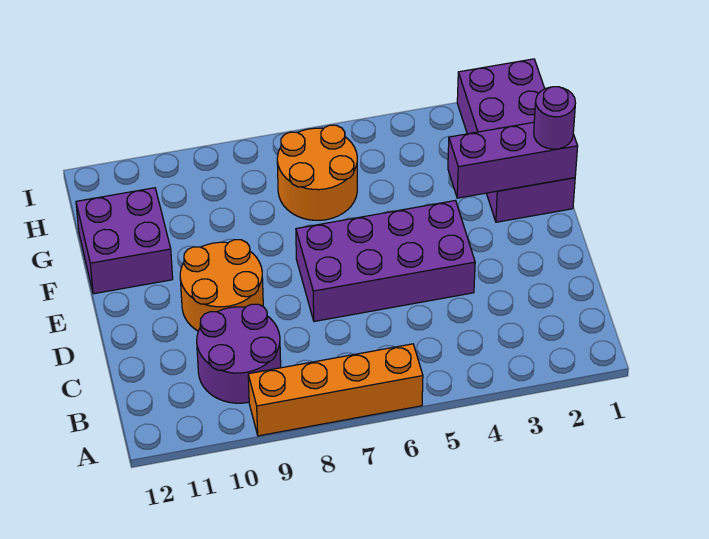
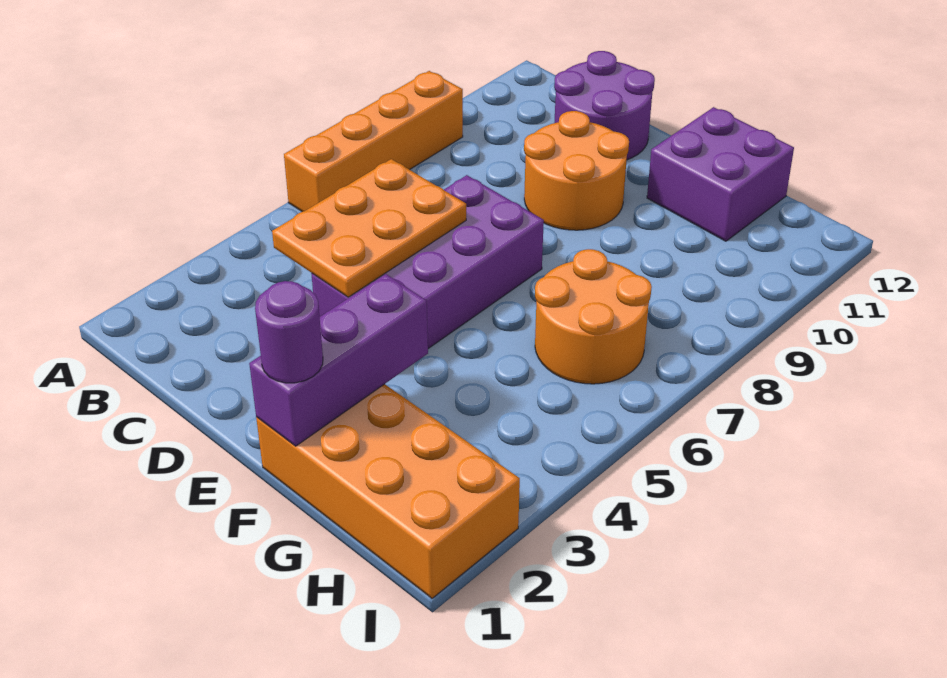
purple 2x2 round brick [197,304,281,403] -> purple 2x2 round brick moved to [554,51,655,160]
none -> orange 2x3 plate [272,159,466,297]
purple 2x4 brick [457,59,575,222] -> orange 2x4 brick [256,384,520,598]

